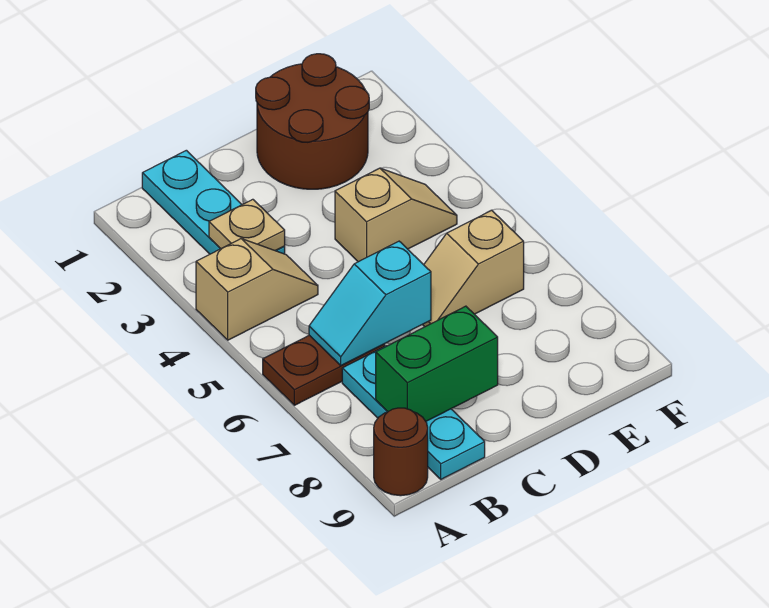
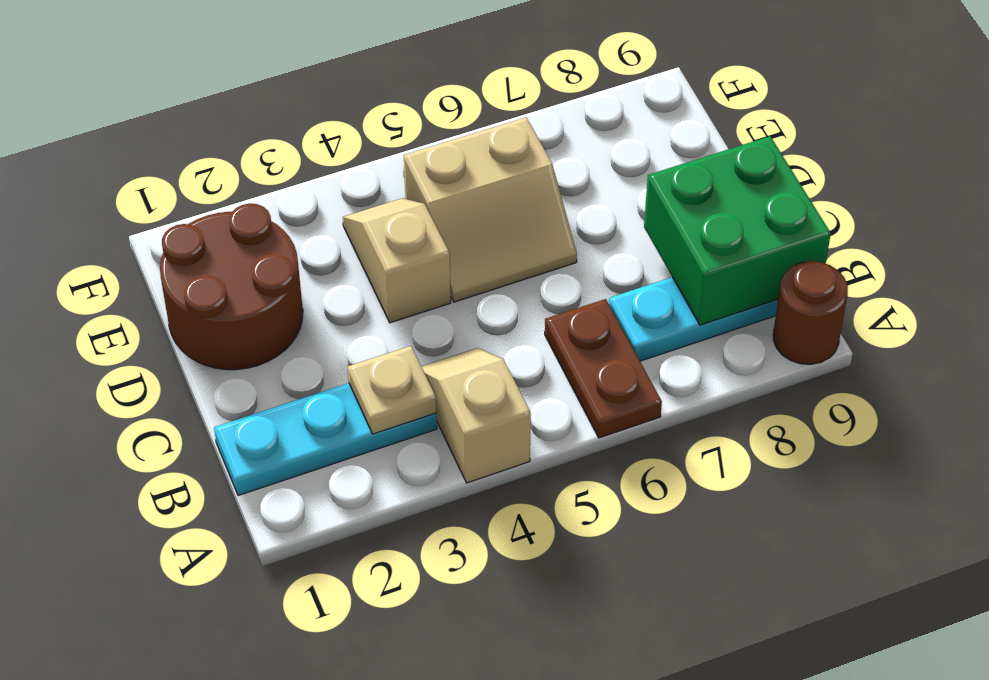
cyan 1x2 slope [309,241,431,366] -> none
green 1x2 brick [376,306,498,421] -> green 2x2 brick [644,136,831,325]
tan 1x2 slope [423,210,524,327] -> tan 2x2 slope [404,117,577,302]

